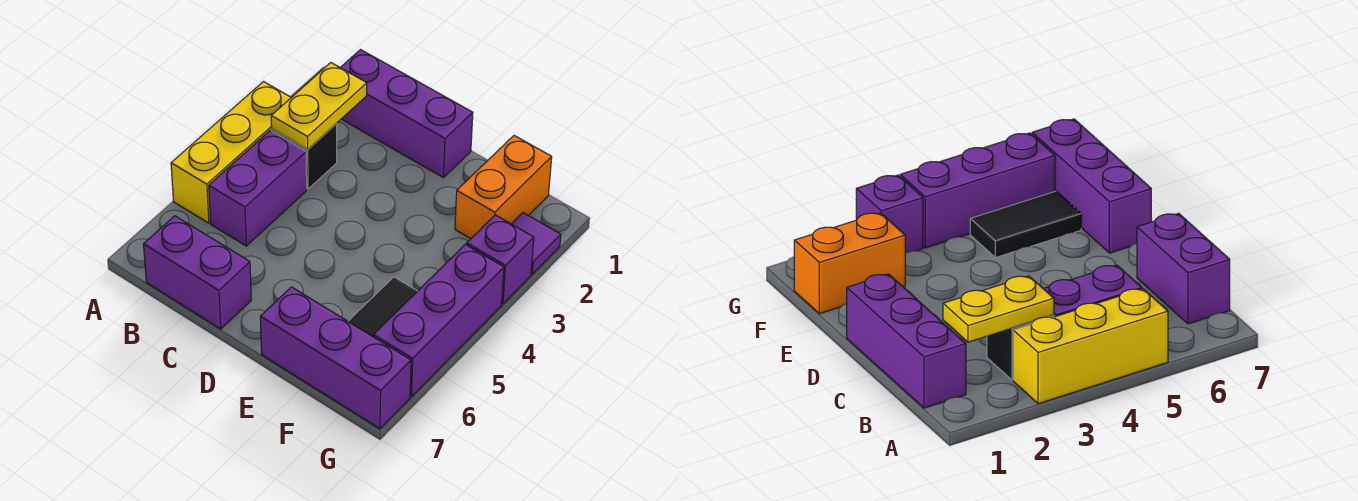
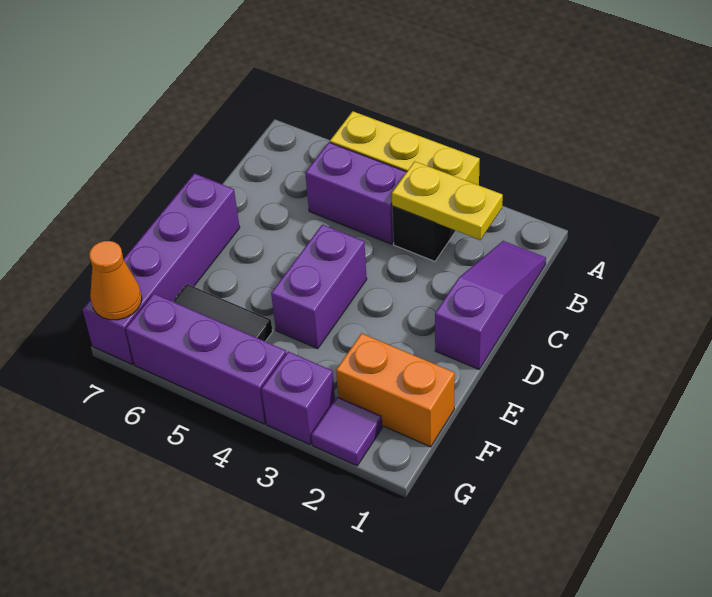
purple 1x3 brick [340,50,473,177] -> purple 1x3 slope [435,241,546,369]
purple 1x2 brick [143,216,251,329] -> purple 1x2 brick moved to [271,224,367,349]
purple 1x3 brick [260,287,411,429] -> purple 1x4 brick [83,173,240,365]
none -> orange 1x1 cone [89,241,142,320]

